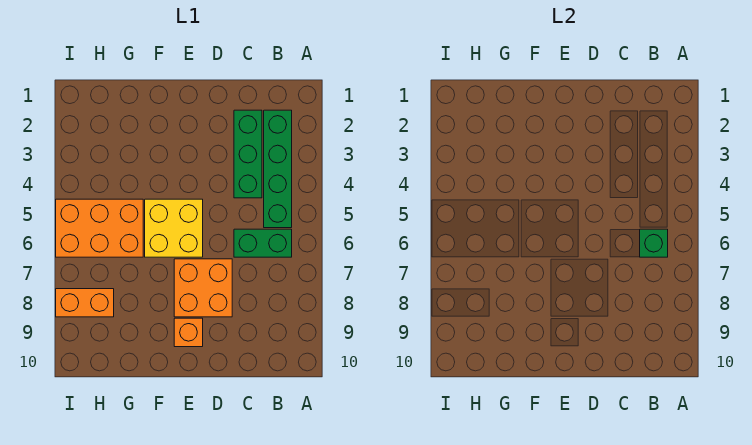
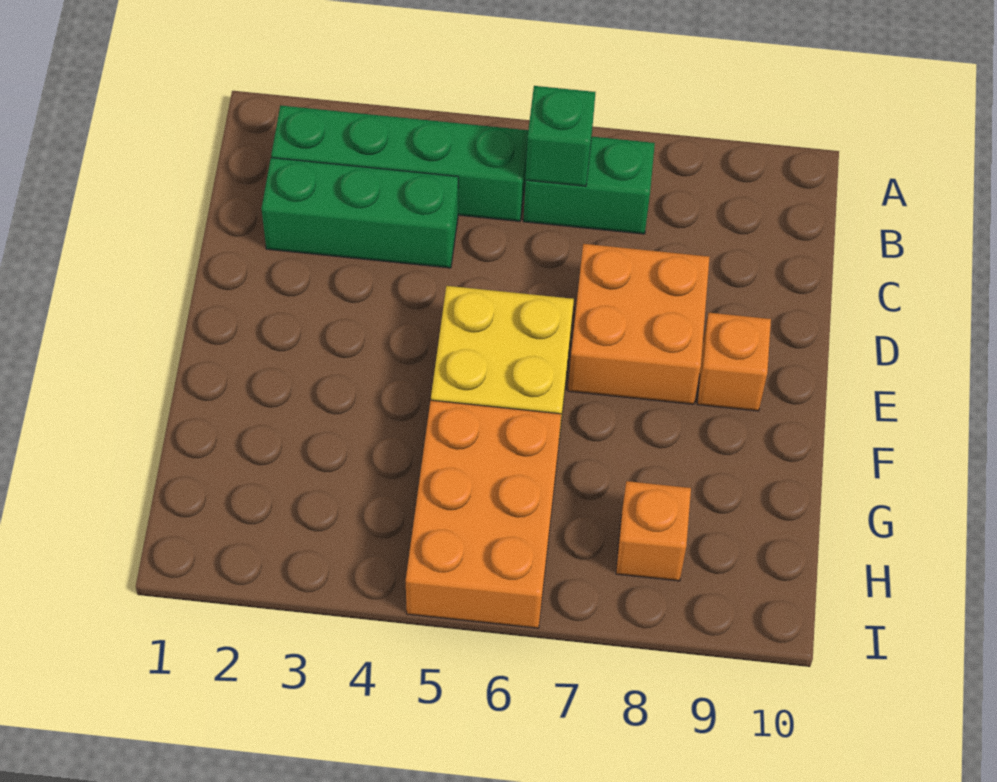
green 1x2 brick [234,229,292,257] -> green 1x2 brick turned to [523,137,655,234]
orange 1x2 brick [56,289,114,317] -> orange 1x1 brick [616,481,691,581]

